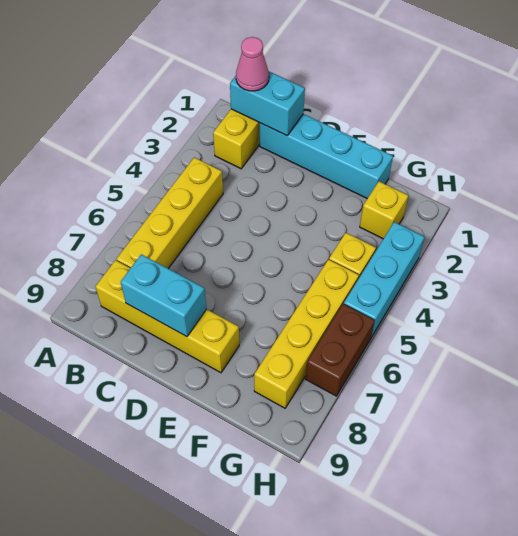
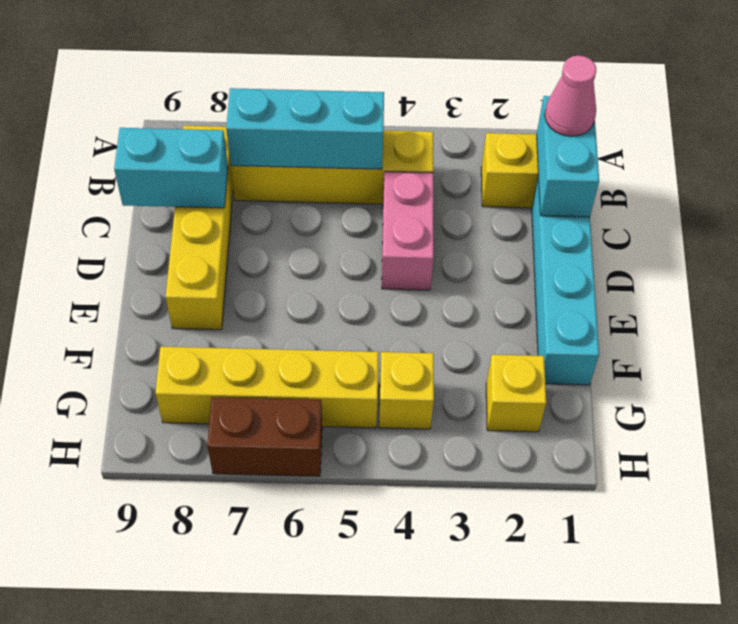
none -> pink 1x2 brick [382,172,434,290]
cyan 1x2 brick [121,254,207,337] -> cyan 1x2 brick turned to [114,128,228,208]
cyan 1x3 brick [344,222,424,337] -> cyan 1x3 brick moved to [226,88,384,169]

